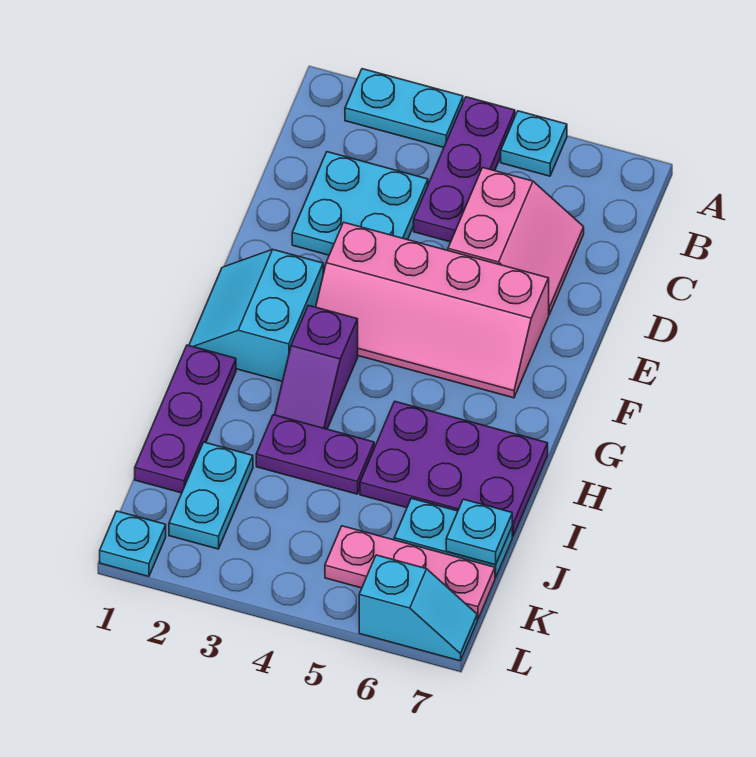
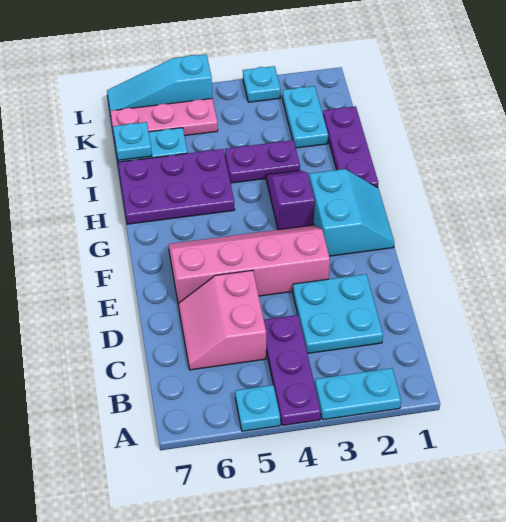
cyan 1x1 plate [100,511,166,577] -> cyan 1x1 plate moved to [243,66,281,102]
cyan 1x2 slope [359,555,477,661] -> cyan 1x3 slope [107,54,212,115]

